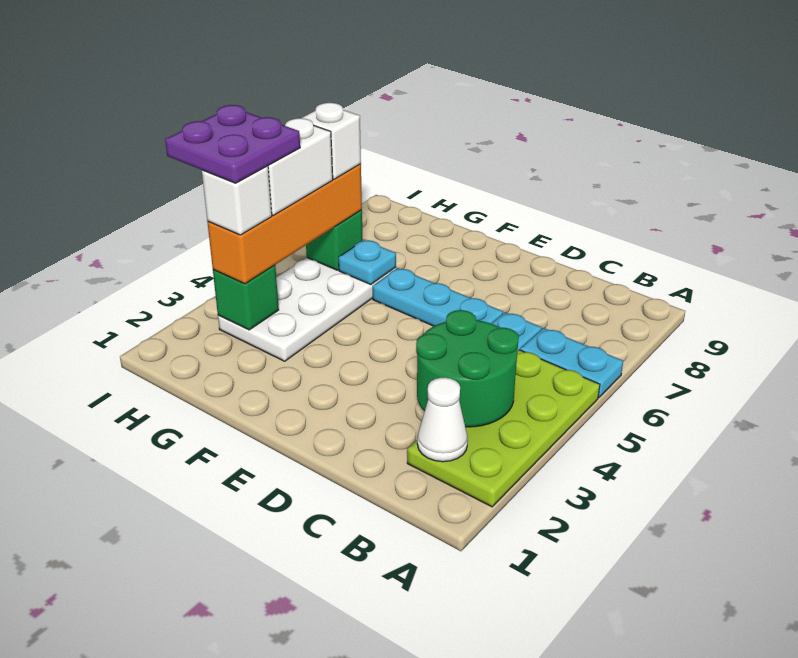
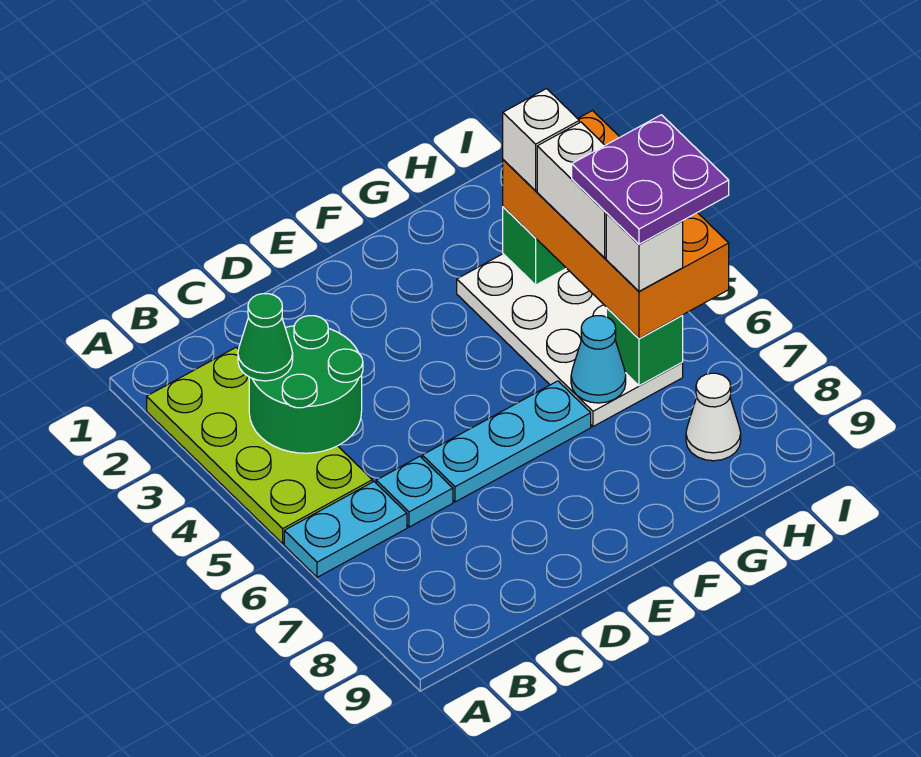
white 1x1 cone [417,377,468,462] -> white 1x1 cone moved to [686,373,741,461]
none -> green 1x1 cone [238,294,293,381]
cyan 1x1 plate [339,240,396,285] -> cyan 1x1 cone [571,316,626,403]
orange 1x4 brick [207,164,362,284] -> orange 2x4 brick [503,111,729,338]
purple 2x2 plate [165,105,300,183] -> purple 2x2 plate moved to [572,115,729,244]

